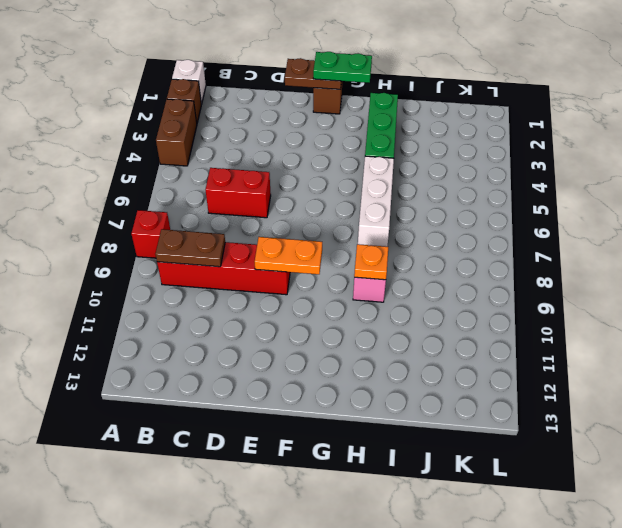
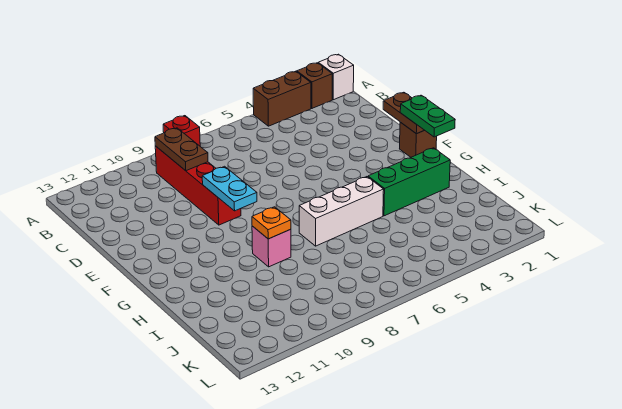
red 1x2 brick [206,168,271,218] -> none
orange 1x2 plate [255,237,322,274] -> cyan 1x2 plate [202,166,257,211]

